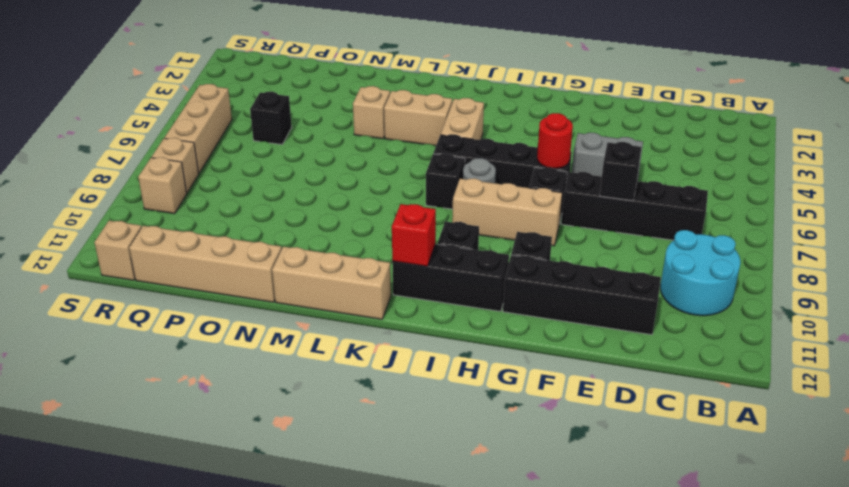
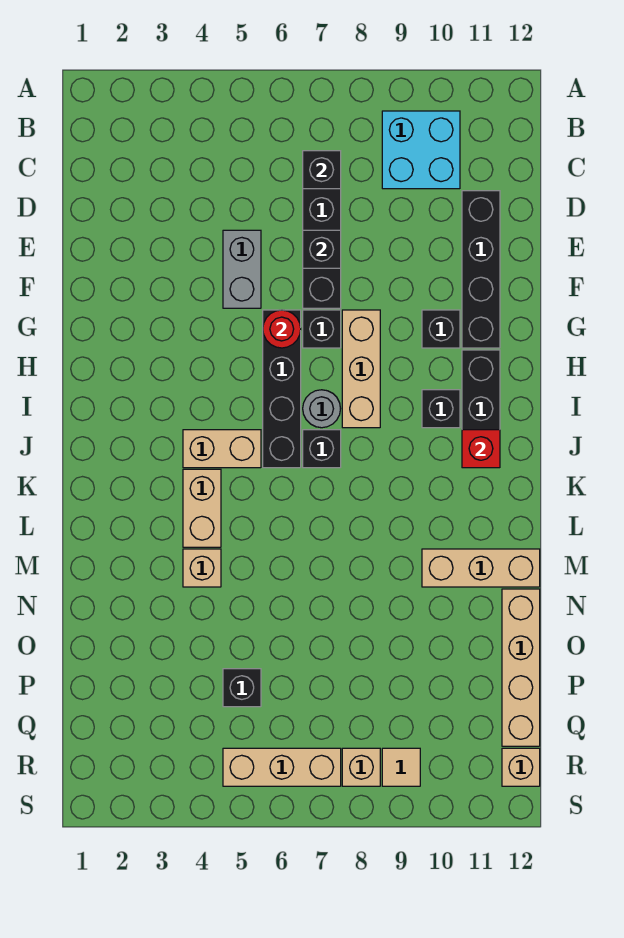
cyan 2x2 round brick [660,230,741,316] -> cyan 2x2 brick [382,111,460,189]
none -> black 1x1 brick [303,151,341,189]
tan 1x3 brick [272,247,391,319] -> tan 1x3 brick turned to [422,549,540,587]
tan 1x1 brick [138,157,187,214] -> tan 1x1 tile [382,748,420,786]

